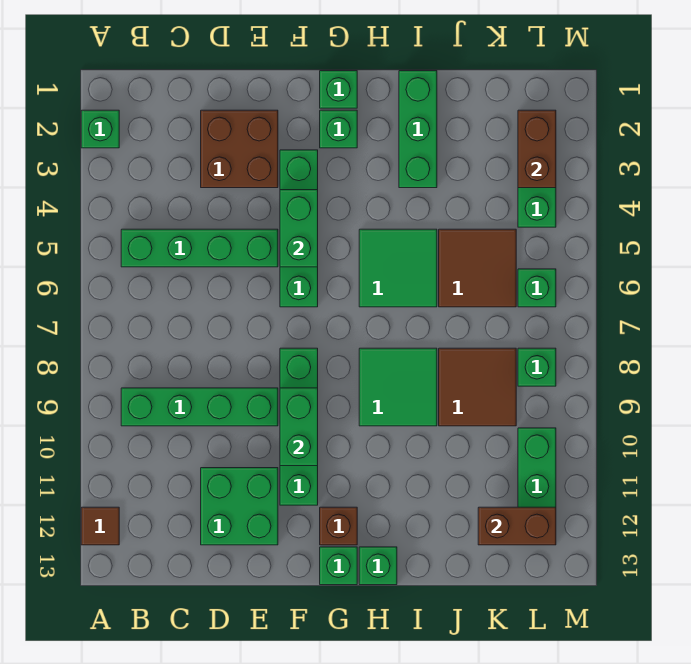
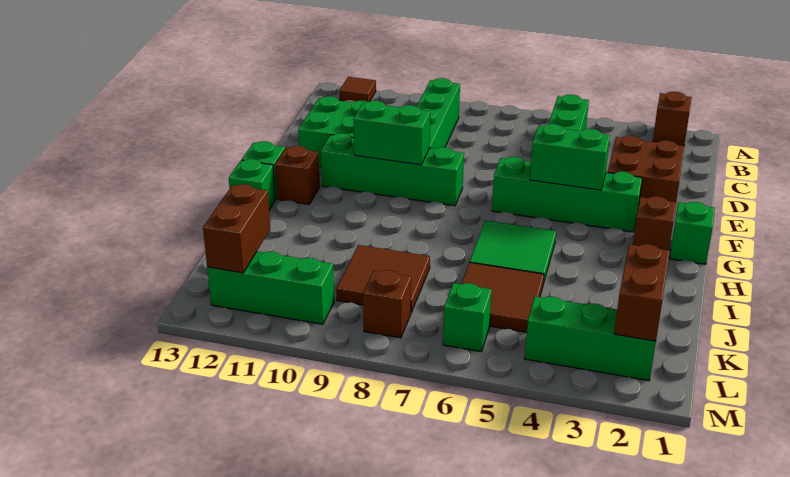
green 1x1 brick [81,110,119,148] -> brown 1x1 brick [653,92,692,146]
green 1x1 brick [320,110,357,148] -> brown 1x1 brick [633,196,676,250]
green 2x2 tile [359,348,437,426] -> none
green 1x3 brick [399,71,437,188] -> none
brown 1x2 brick [518,110,556,188] -> brown 1x2 brick turned to [614,244,670,341]
green 1x1 brick [518,348,556,386] -> brown 1x1 brick [363,270,411,338]

